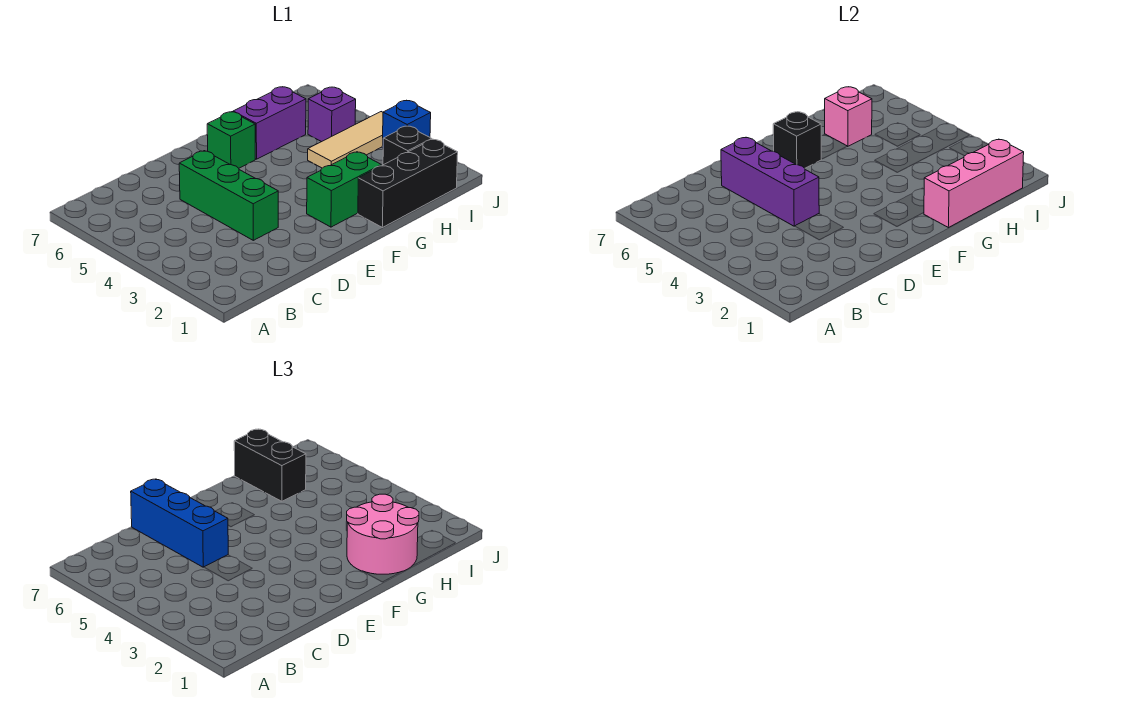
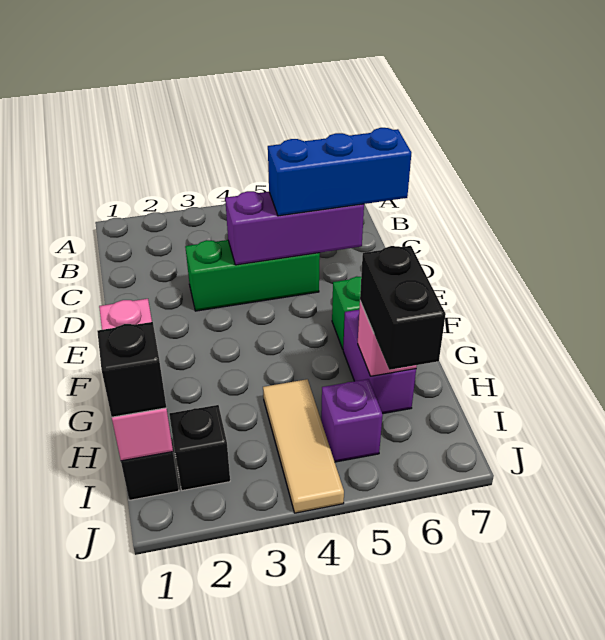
green 1x2 brick [307,152,381,227] -> none
black 1x1 brick [773,112,821,168] -> black 1x1 brick moved to [97,322,166,417]
pink 2x2 round brick [347,494,419,574] -> none
black 1x2 brick [234,429,306,501] -> black 1x2 brick turned to [360,246,446,370]
blue 1x1 brick [382,100,431,148] -> none

